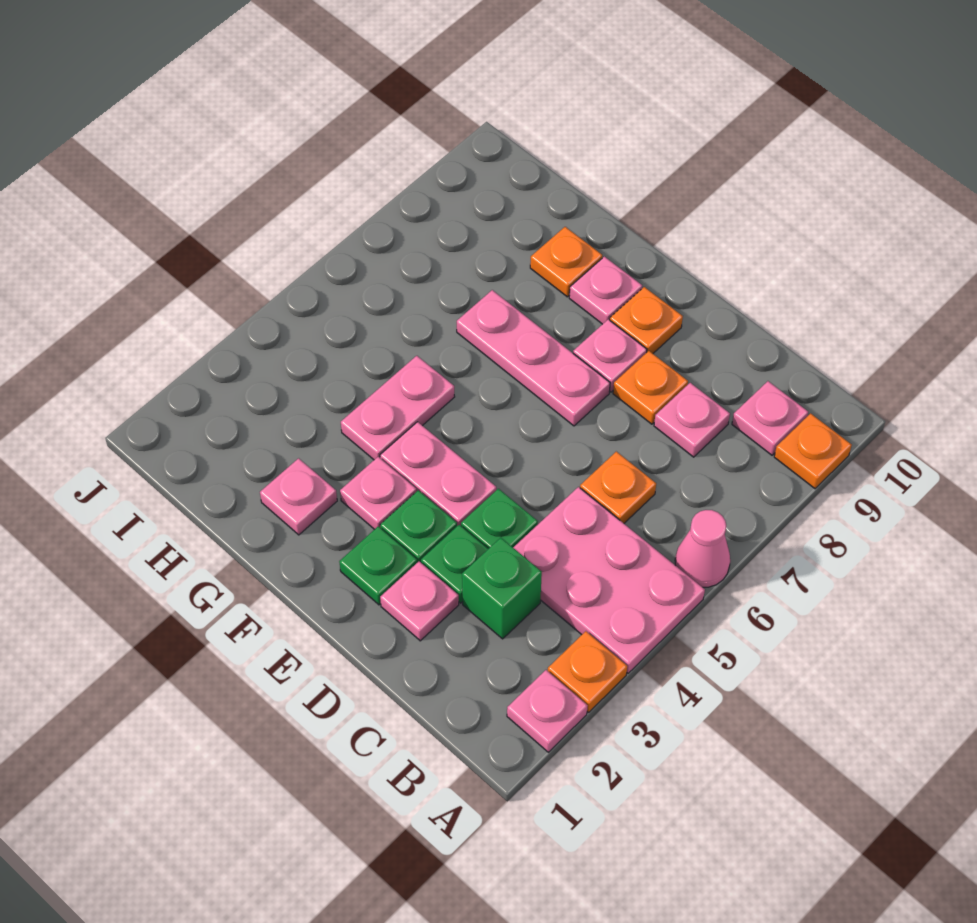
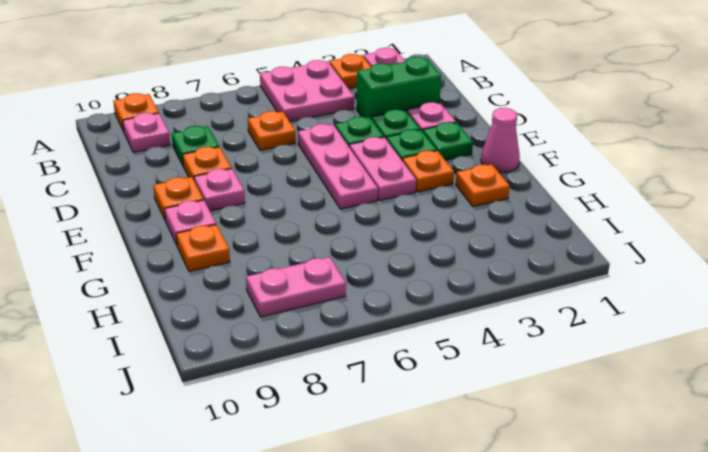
pink 2x3 plate [513,487,705,673] -> pink 2x2 plate [260,60,354,122]
pink 1x1 cone [675,510,730,587] -> pink 1x1 cone moved to [481,108,520,173]
green 1x1 brick [462,538,542,639] -> green 1x2 brick [356,57,441,118]
pink 1x1 plate [654,383,730,457] -> green 1x1 plate [172,126,219,165]
pink 1x3 plate [457,290,610,426] -> pink 1x3 plate moved to [298,124,378,209]
pink 1x1 plate [340,457,416,529] -> orange 1x1 plate [402,151,454,192]
pink 1x1 plate [260,458,337,535] -> orange 1x1 plate [456,164,510,207]
pink 1x2 plate [341,356,455,460] -> pink 1x2 plate moved to [246,257,346,317]

